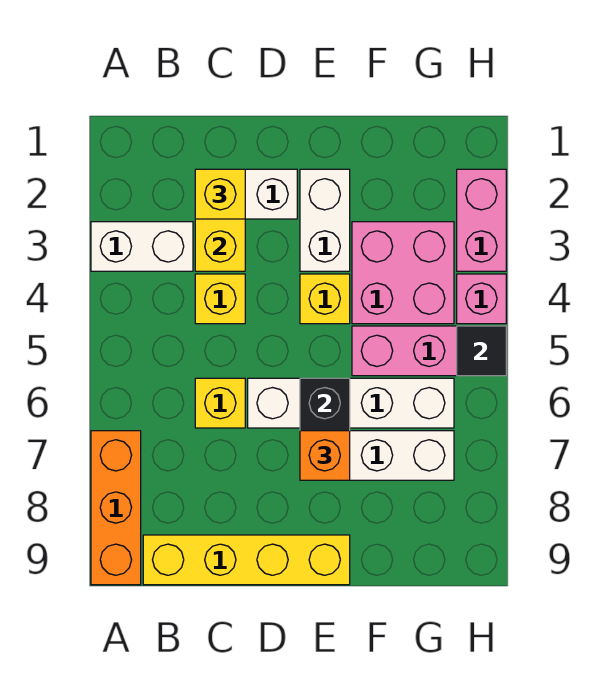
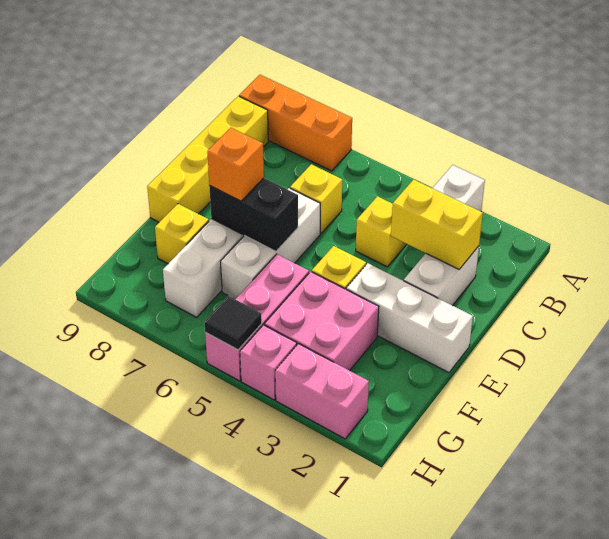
yellow 1x1 brick [195,169,245,219] -> yellow 1x1 brick moved to [155,204,209,264]
white 1x4 brick [248,378,454,428] -> white 1x3 brick [221,188,320,299]
white 1x2 brick [300,169,350,271] -> white 1x3 brick [346,263,473,373]

